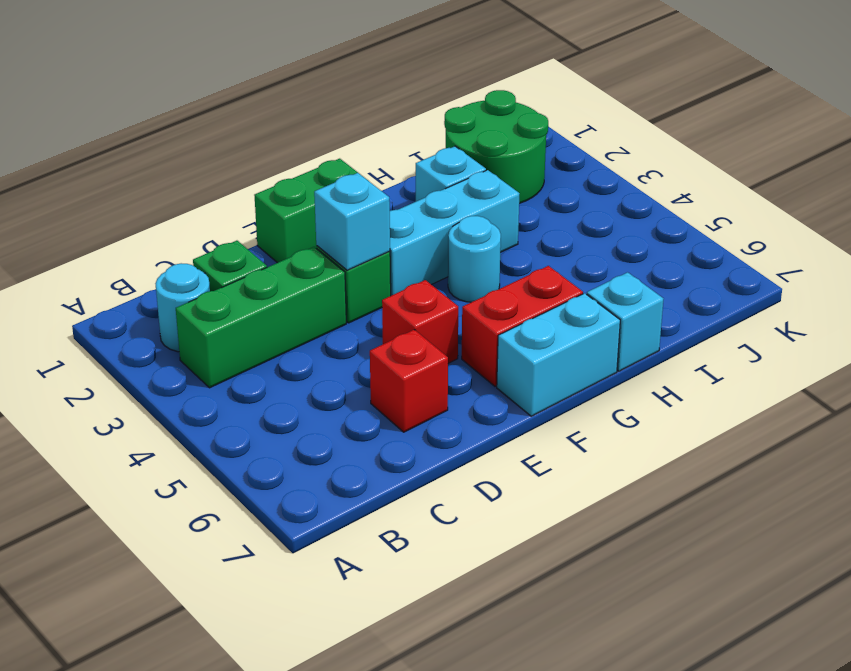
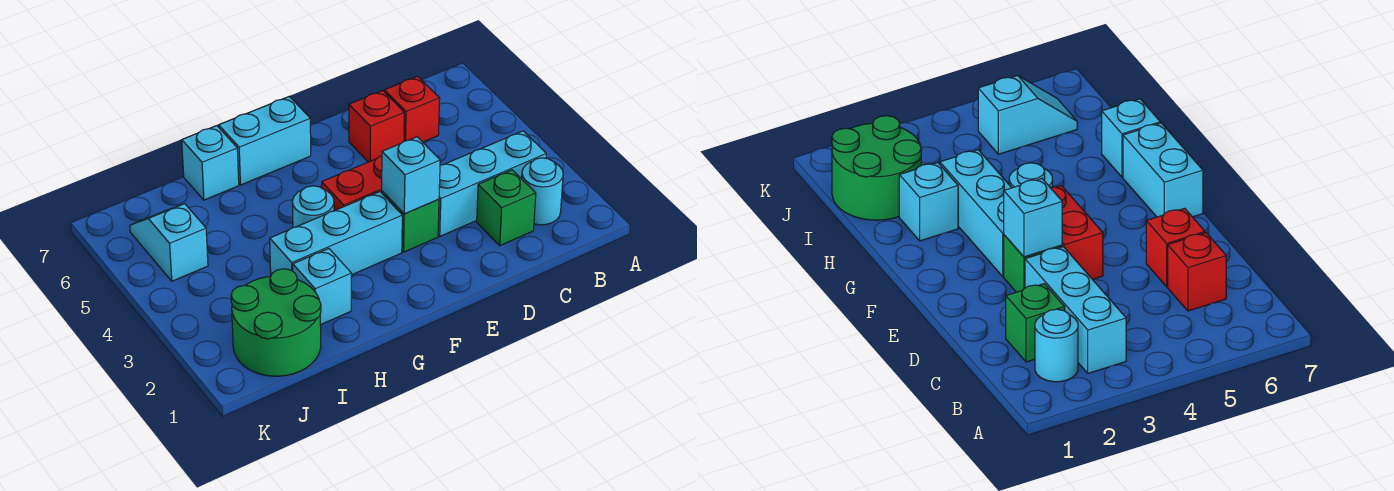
green 1x3 brick [176,247,346,388] -> cyan 1x3 brick [438,131,546,236]
green 1x2 brick [254,159,366,263] -> none
red 1x1 brick [382,280,458,363] -> red 1x1 brick moved to [384,76,440,142]
red 1x2 brick [462,266,583,386] -> red 1x2 brick moved to [322,156,382,211]
none -> cyan 1x2 slope [130,204,208,281]

